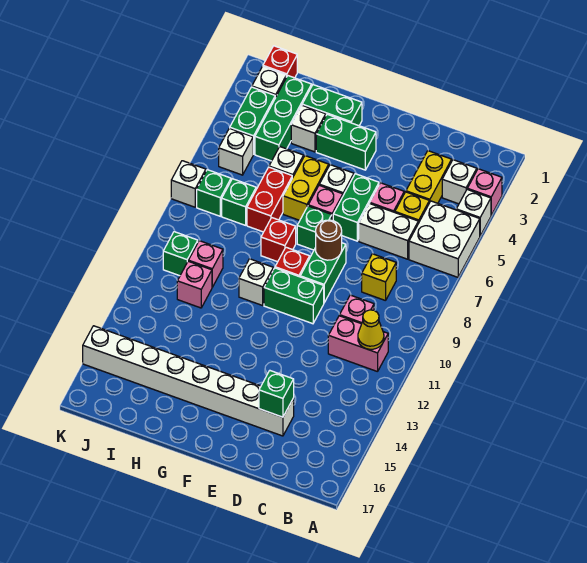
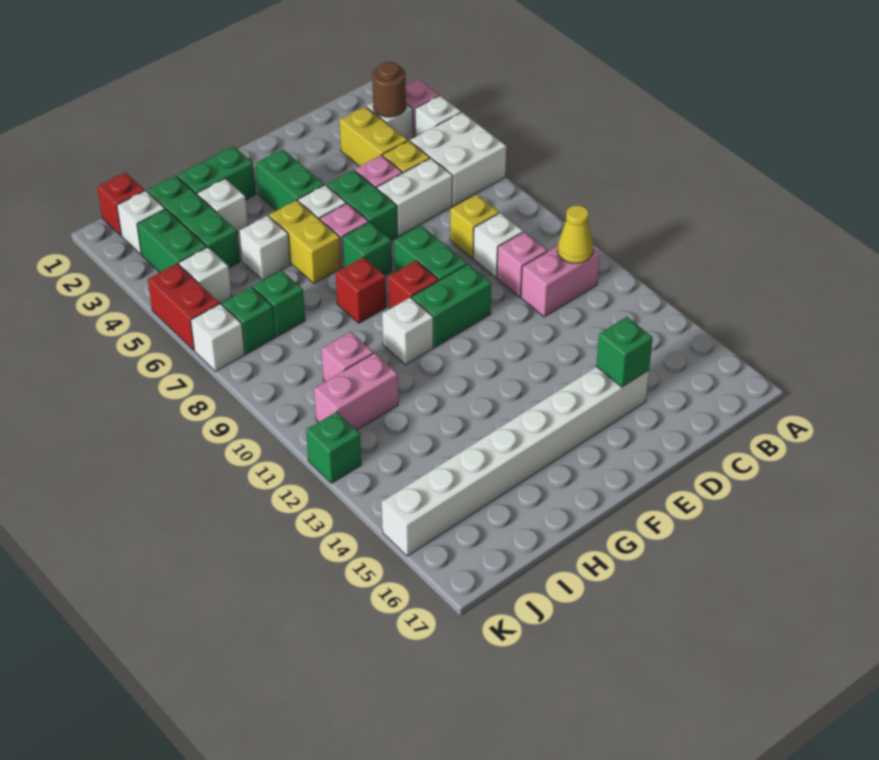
none -> white 1x1 brick [473,213,523,277]
brown 1x1 round brick [316,220,342,260] -> brown 1x1 round brick moved to [372,62,406,117]
green 1x2 brick [316,114,376,170] -> green 1x2 brick turned to [256,149,324,210]
red 1x2 brick [247,167,292,232] -> red 1x2 brick moved to [148,264,220,350]
pink 1x1 brick [177,261,212,308] -> pink 1x2 brick [314,353,398,430]
green 1x1 brick [163,232,198,276] -> green 1x1 brick moved to [306,412,361,483]

